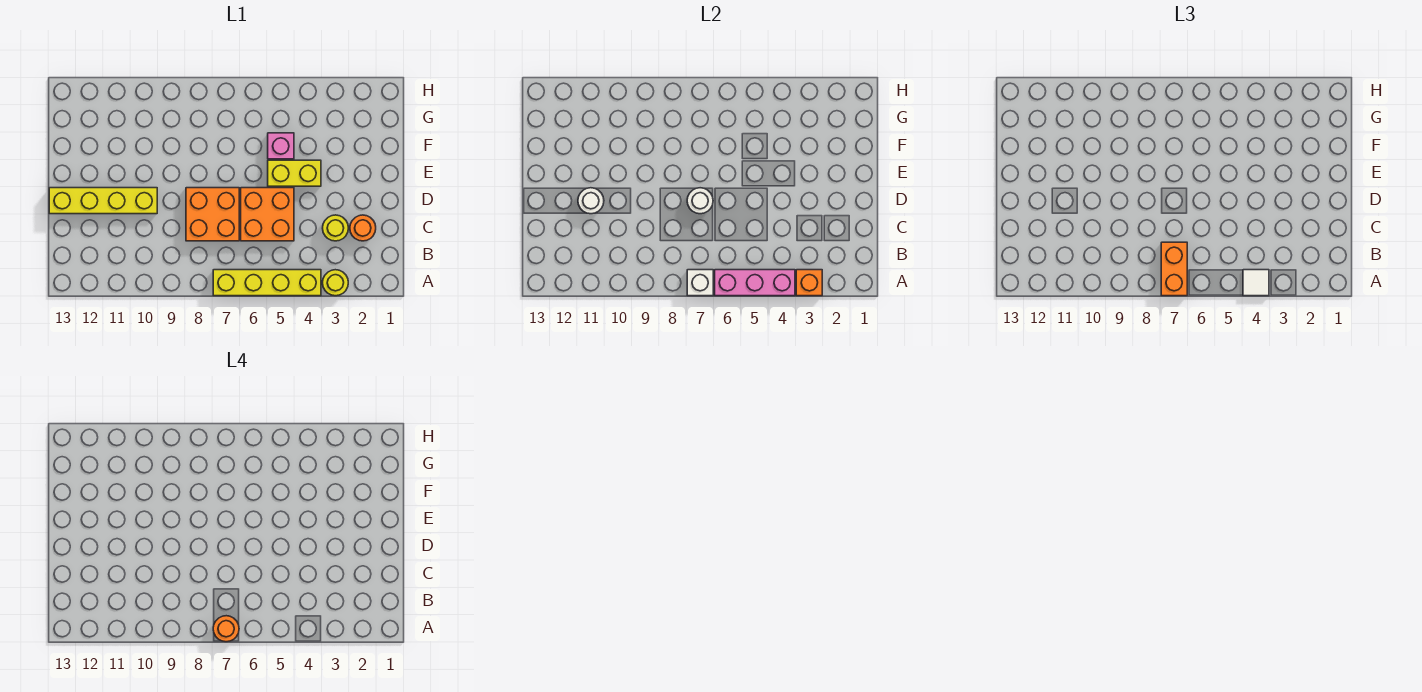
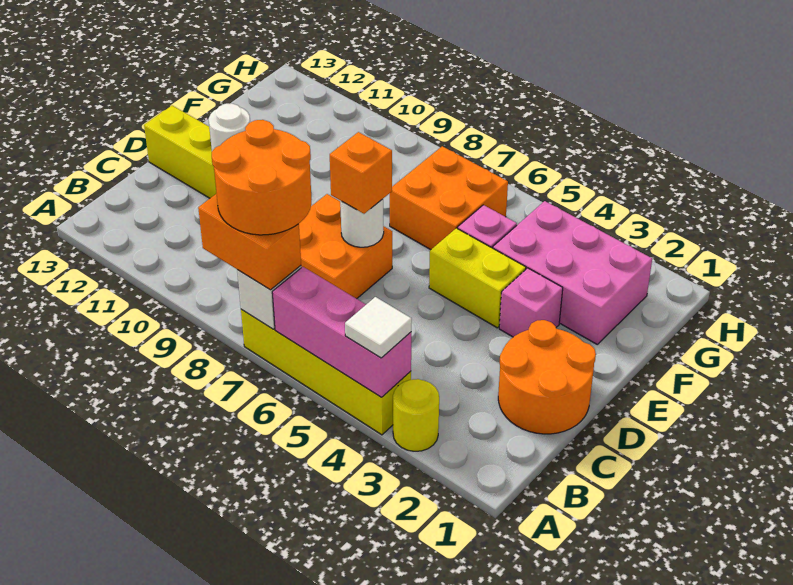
orange 1x1 brick [796,270,822,296] -> orange 1x1 brick moved to [330,132,392,214]
orange 1x2 brick [1161,242,1187,296] -> orange 1x2 brick turned to [198,194,301,290]
orange 1x1 round brick [213,616,239,642] -> orange 2x2 round brick [212,120,312,235]
orange 1x1 round brick [350,215,376,241] -> orange 2x2 round brick [498,320,596,434]
yellow 1x1 round brick [323,215,348,241] -> none
orange 2x2 brick [241,188,294,241] -> orange 2x2 brick moved to [390,146,508,250]
none -> pink 1x1 brick [499,268,563,337]
none -> pink 2x3 brick [493,201,652,344]

